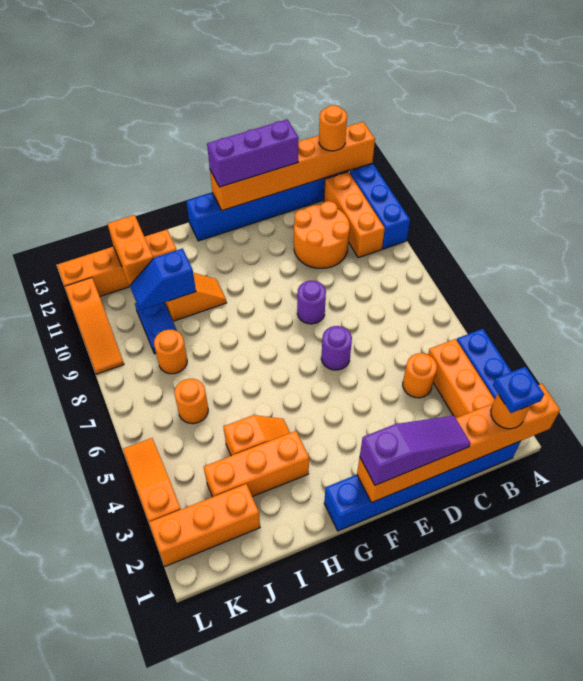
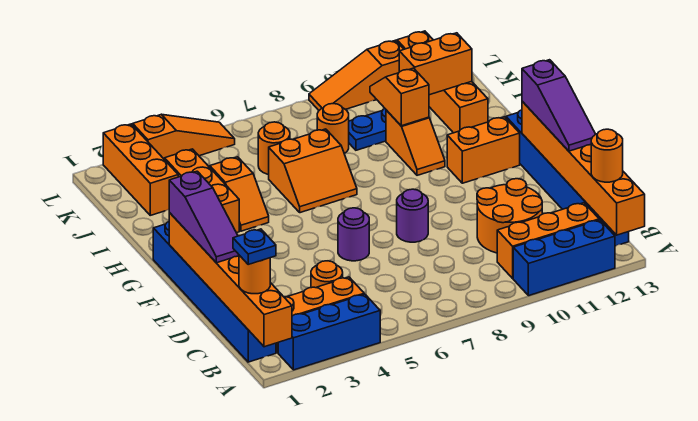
purple 1x3 brick [207,119,299,187] -> purple 1x3 slope [522,60,595,151]
none -> orange 1x2 brick [447,117,520,183]
none -> orange 2x2 slope [269,129,357,213]
blue 1x2 slope [130,248,196,310] -> orange 1x2 slope [370,68,429,126]

